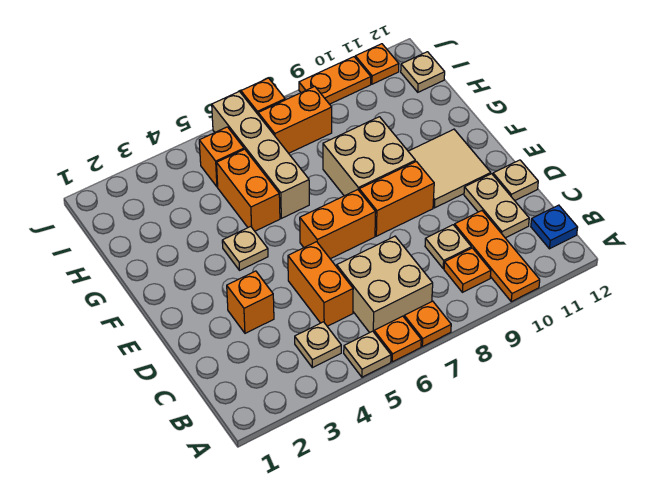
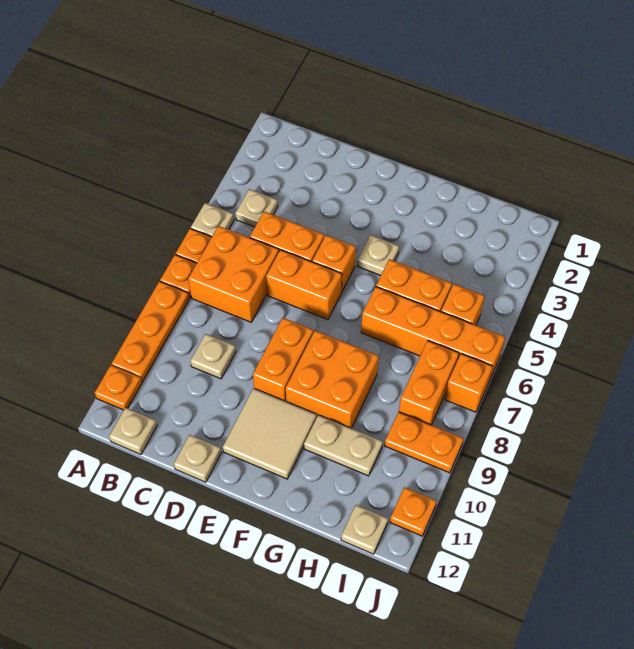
orange 1x3 plate [455,211,540,302] -> orange 1x3 plate turned to [112,281,189,382]
tan 2x2 brick [337,236,433,333] -> orange 2x2 brick [188,226,279,322]
orange 1x1 plate [444,248,491,292] -> orange 1x1 plate moved to [95,365,142,410]
blue 1x1 plate [531,205,578,249] -> tan 1x1 plate [109,408,157,454]
tan 1x2 plate [464,174,529,238] -> tan 1x2 plate moved to [304,415,383,476]
orange 1x1 brick [227,271,274,333] -> orange 1x1 brick moved to [312,235,356,292]
orange 1x2 brick [300,190,376,259] -> orange 1x2 brick turned to [266,250,342,320]
tan 2x2 brick [323,117,415,196] -> orange 2x2 brick [286,331,379,428]
tan 1x4 brick [212,91,309,218] -> orange 1x4 brick [361,287,505,381]
orange 1x2 plate [299,57,371,104] -> orange 1x2 plate turned to [385,412,464,473]

